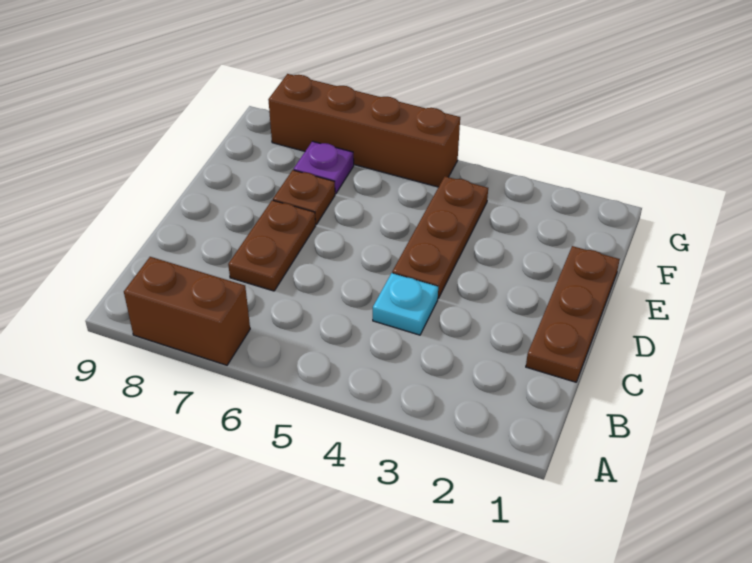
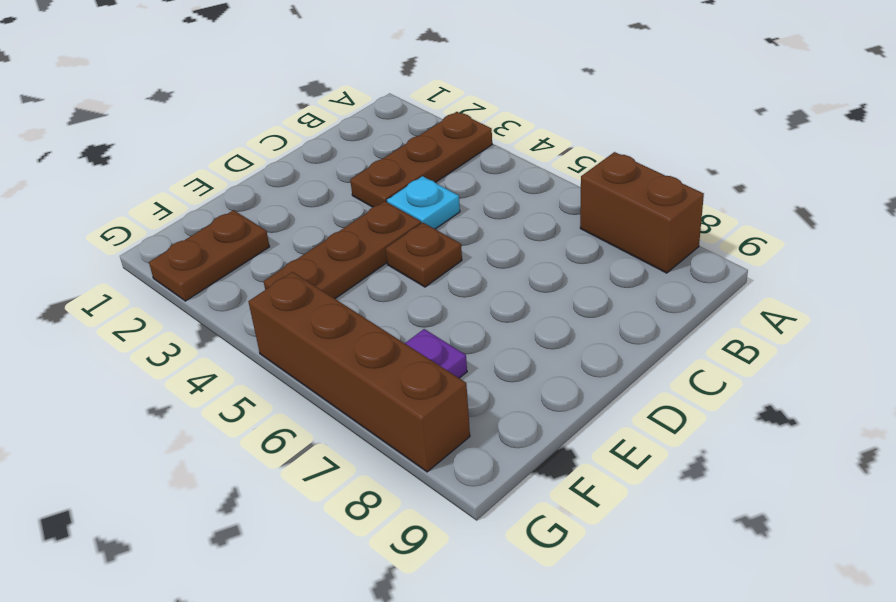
brown 1x3 plate [526,246,620,382] -> brown 1x3 plate moved to [350,112,492,207]
brown 1x2 plate [228,200,316,291] -> brown 1x2 plate moved to [149,210,270,301]
brown 1x1 plate [273,170,335,224] -> brown 1x1 plate moved to [386,223,462,287]

